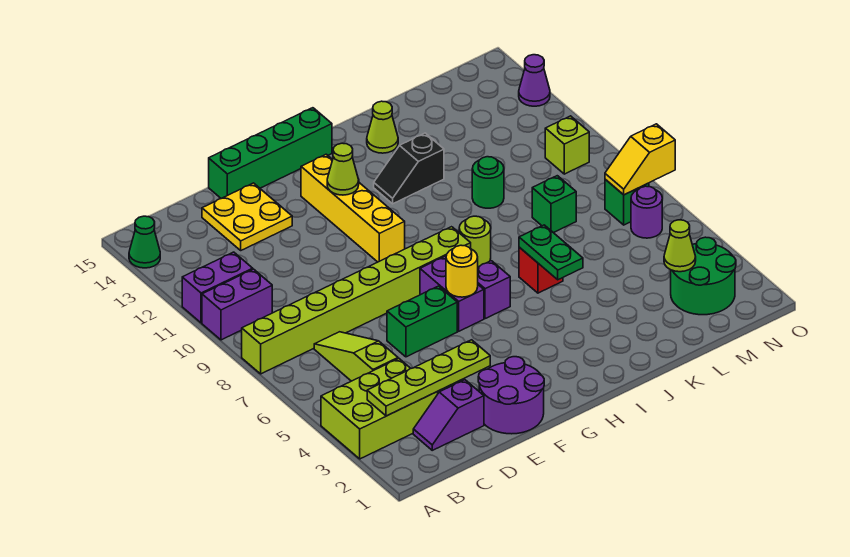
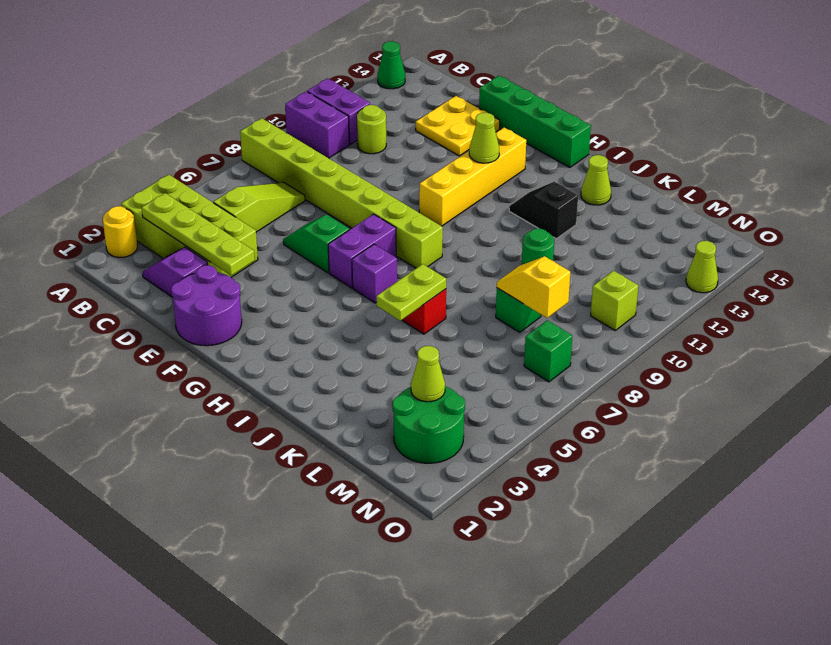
lime 2x3 brick [321,359,438,459] -> lime 2x4 brick [121,175,258,277]
green 1x2 brick [387,286,457,357] -> green 1x2 slope [283,215,349,273]
yellow 1x1 round brick [446,245,478,297] -> yellow 1x1 round brick moved to [103,206,137,258]
lime 1x1 round brick [459,216,491,267] -> lime 1x1 round brick moved to [357,105,386,154]
green 1x2 plate [519,225,583,280] -> lime 1x2 plate [376,264,446,321]
purple 1x1 round brick [631,186,662,238] -> none
yellow 1x2 slope [605,124,675,195] -> yellow 1x2 slope moved to [497,256,570,318]
purple 1x1 cone [519,55,550,106] -> lime 1x1 cone [686,241,718,293]

